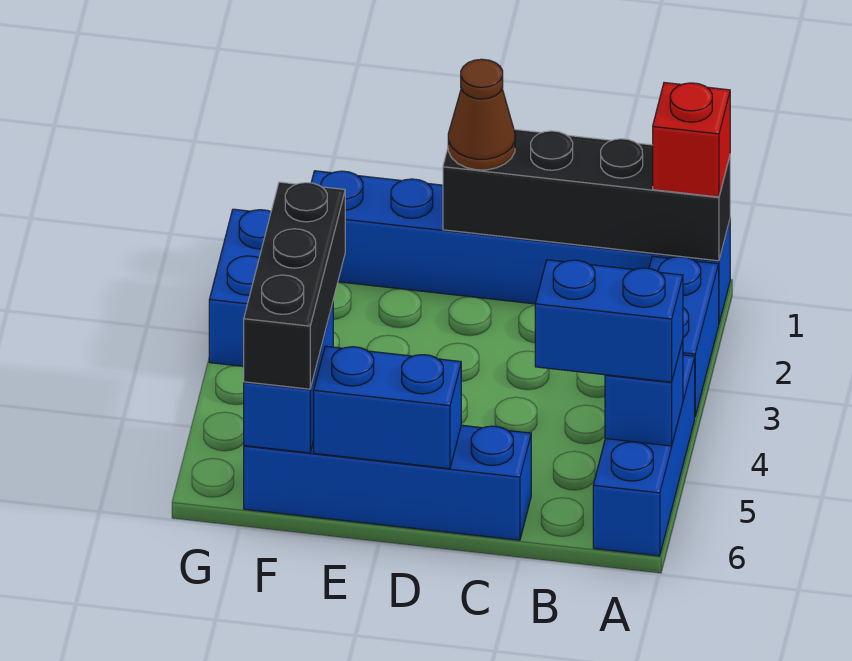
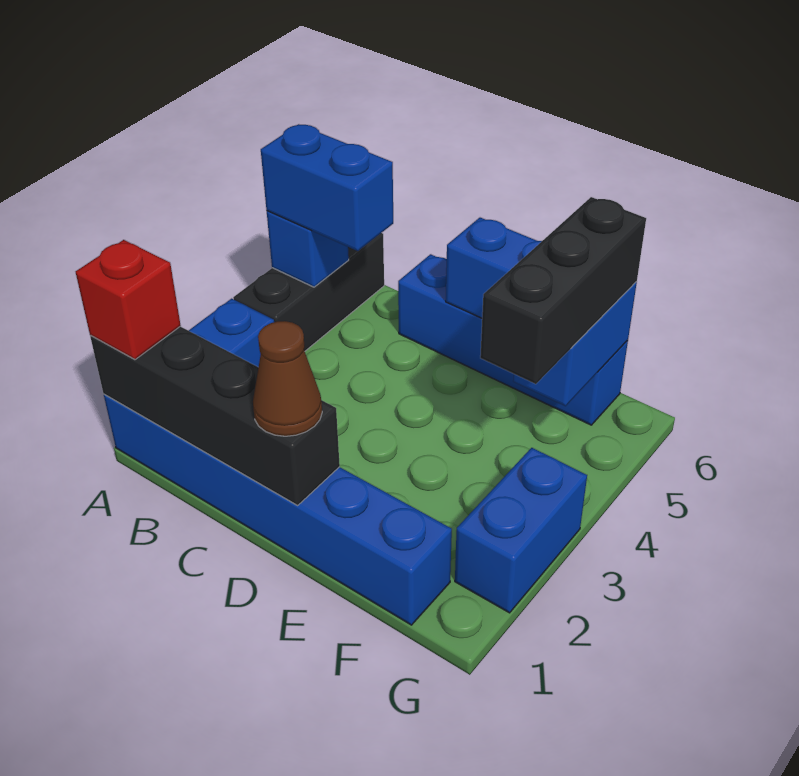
blue 1x3 brick [593,355,695,556] -> black 1x3 brick [233,233,384,351]

